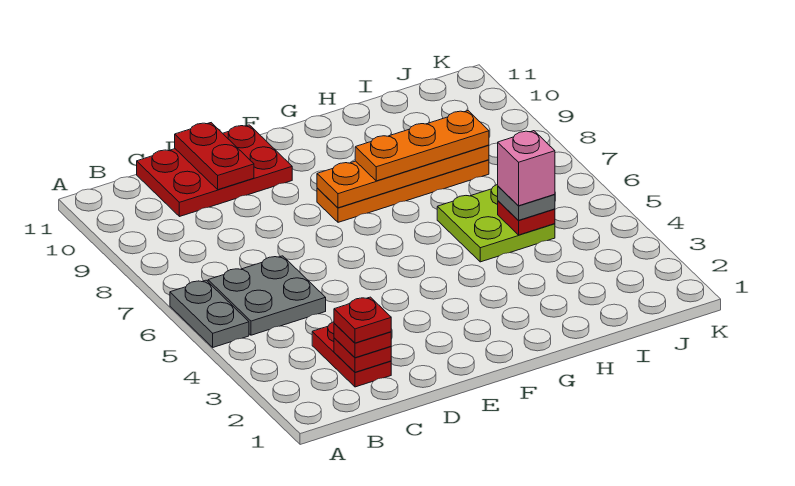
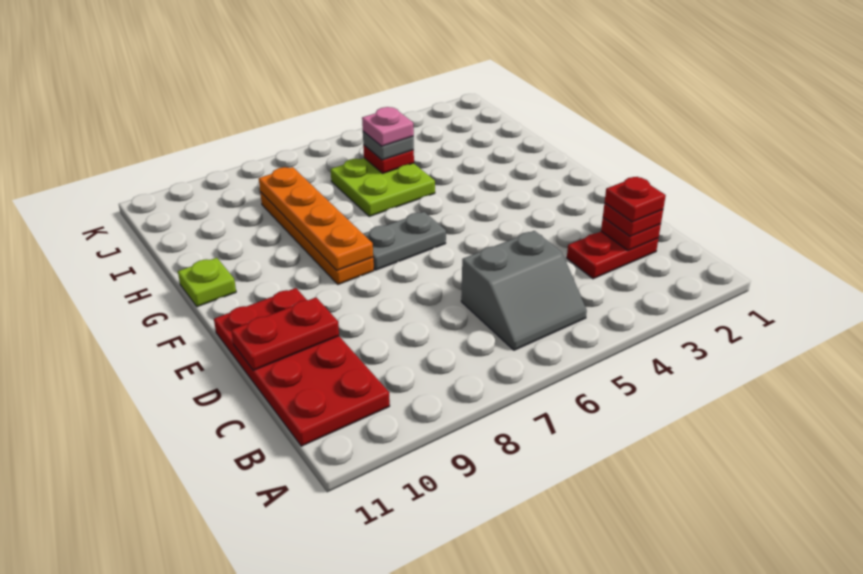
grey 1x2 plate [170,280,249,347] -> grey 1x2 plate moved to [363,212,446,270]
grey 2x2 plate [208,256,326,335] -> grey 2x2 slope [461,231,587,350]
red 2x3 plate [137,125,292,217] -> red 2x4 plate [214,288,390,446]
orange 1x3 plate [355,111,489,181] -> none
none -> lime 1x1 plate [178,258,236,307]
pink 1x1 brick [498,131,555,206] -> pink 1x1 plate [362,107,414,146]

